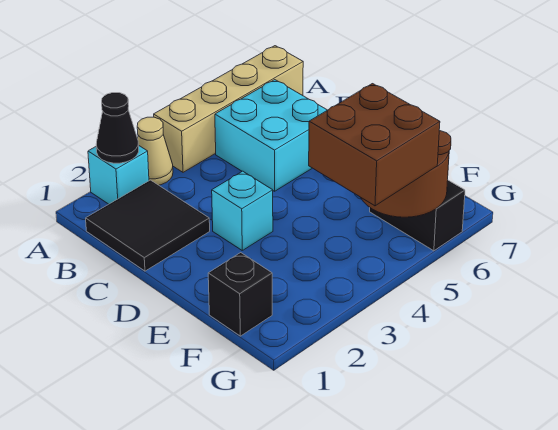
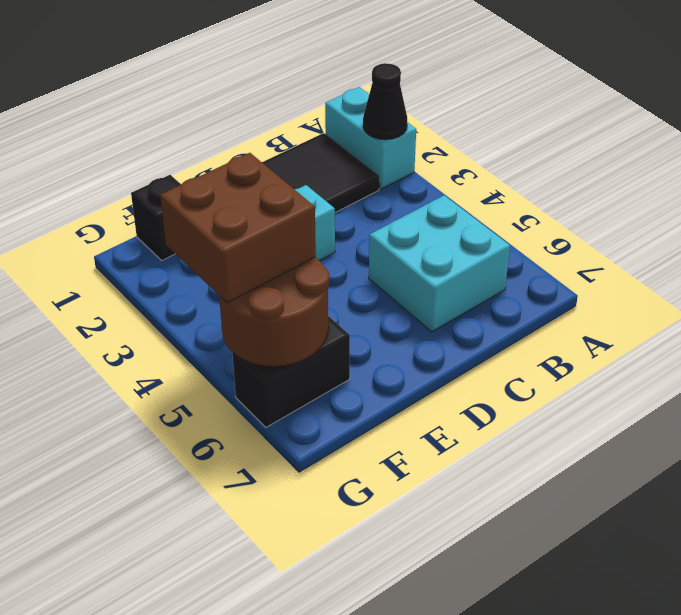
cyan 1x1 brick [88,146,149,204] -> cyan 1x2 brick [325,87,416,189]
tan 1x1 cone [137,117,173,185] -> none
tan 1x4 brick [154,46,303,172] -> none

